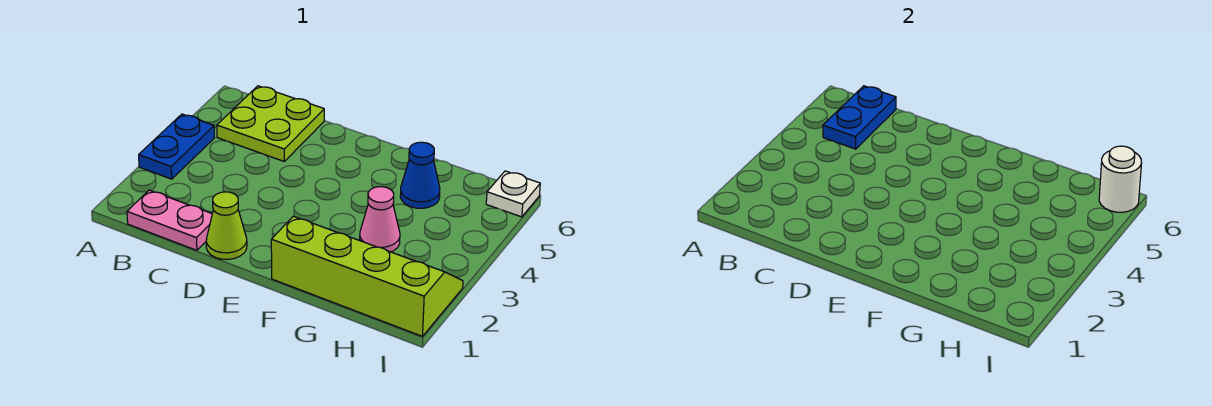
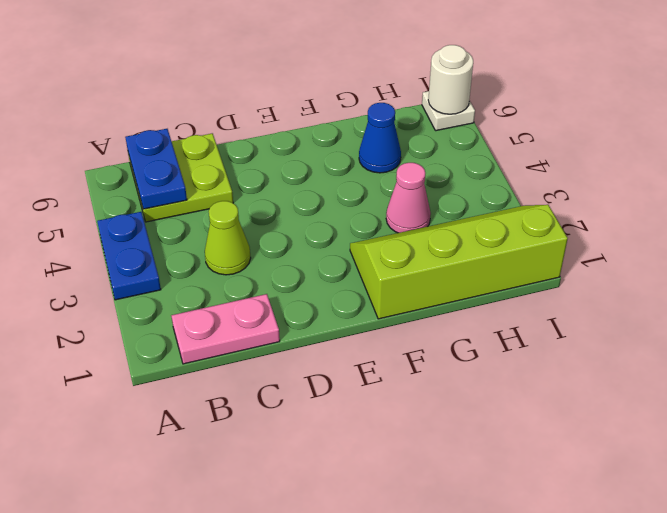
lime 1x1 cone [206,192,247,259] -> lime 1x1 cone moved to [205,201,251,275]

